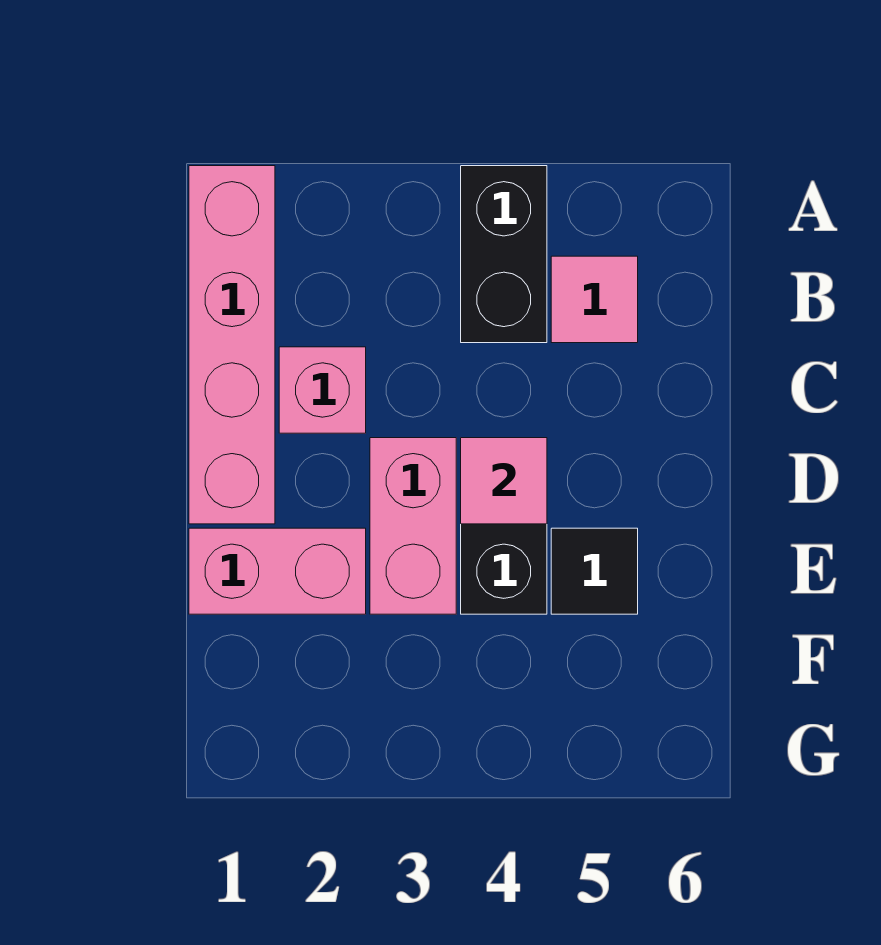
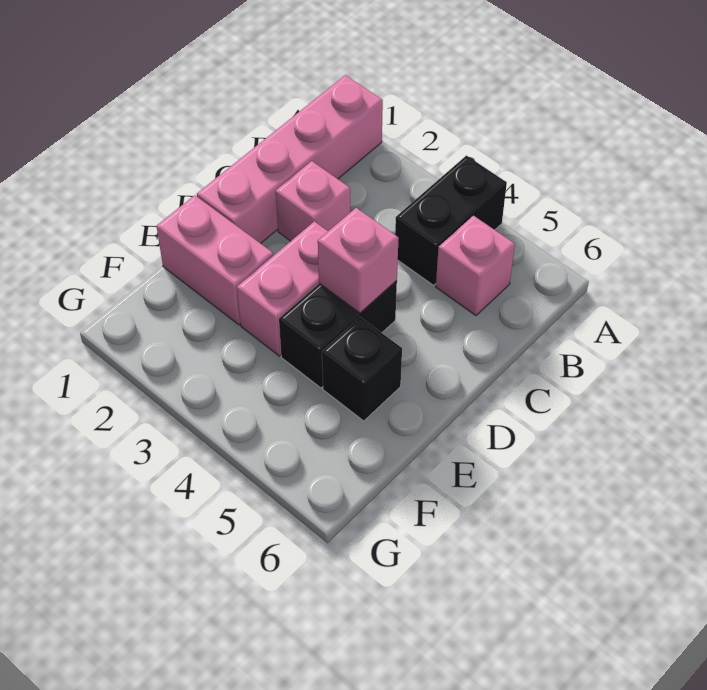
pink 1x1 tile [551,256,638,343] -> pink 1x1 brick [436,216,515,315]
pink 1x1 tile [461,438,547,524] -> pink 1x1 brick [318,208,399,313]
black 1x1 tile [551,528,638,614] -> black 1x1 brick [322,317,402,421]

